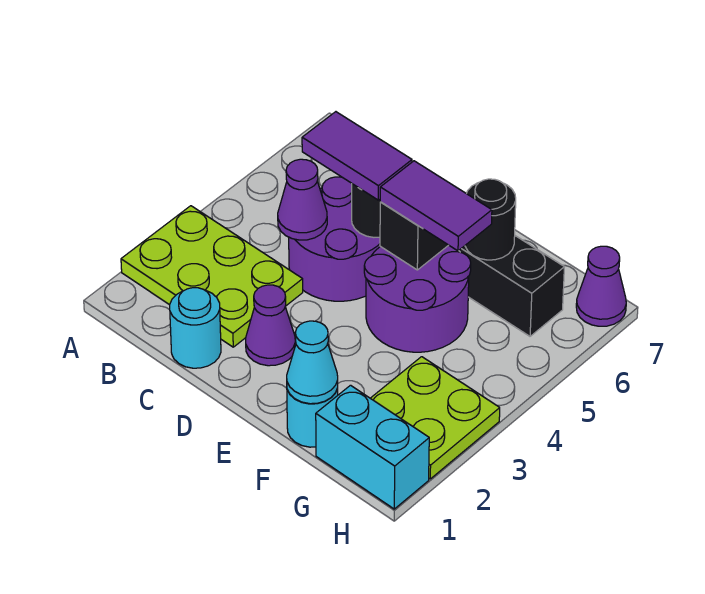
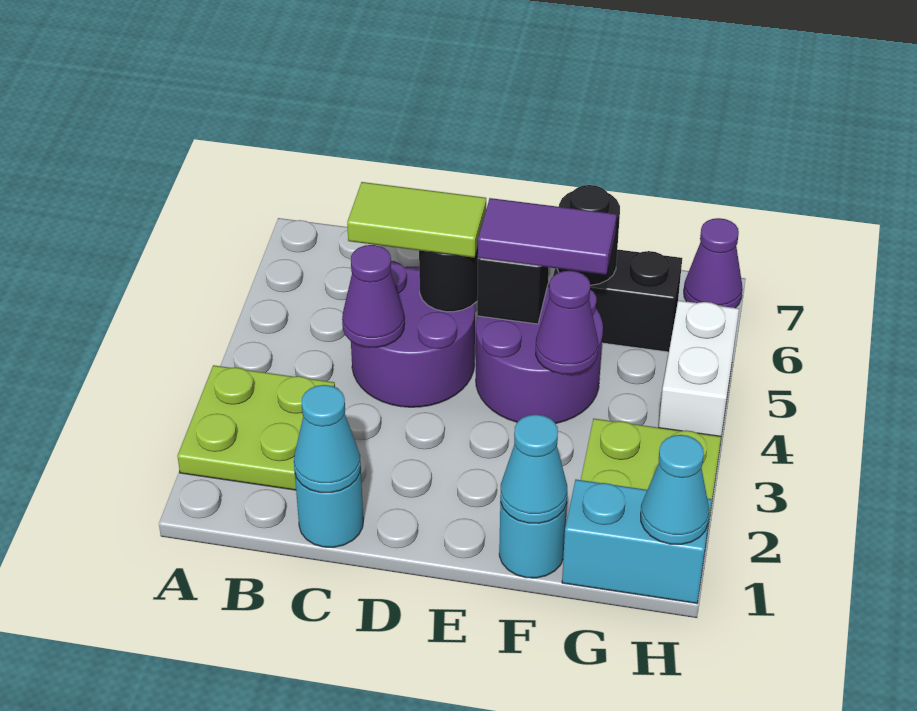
lime 2x3 plate [121,206,303,347] -> lime 2x2 plate [178,365,335,490]
none -> cyan 1x1 cone [294,385,361,493]
purple 1x2 tile [302,112,412,200] -> lime 1x2 tile [347,182,486,258]
purple 1x1 cone [246,285,295,366] -> purple 1x1 cone moved to [536,271,598,374]
none -> cyan 1x1 cone [641,435,709,544]
none -> white 1x2 brick [659,301,739,436]

